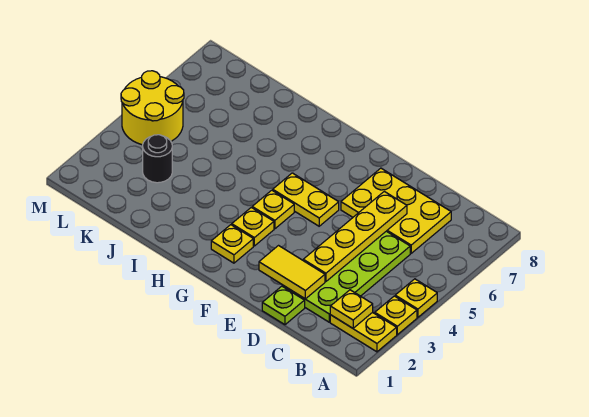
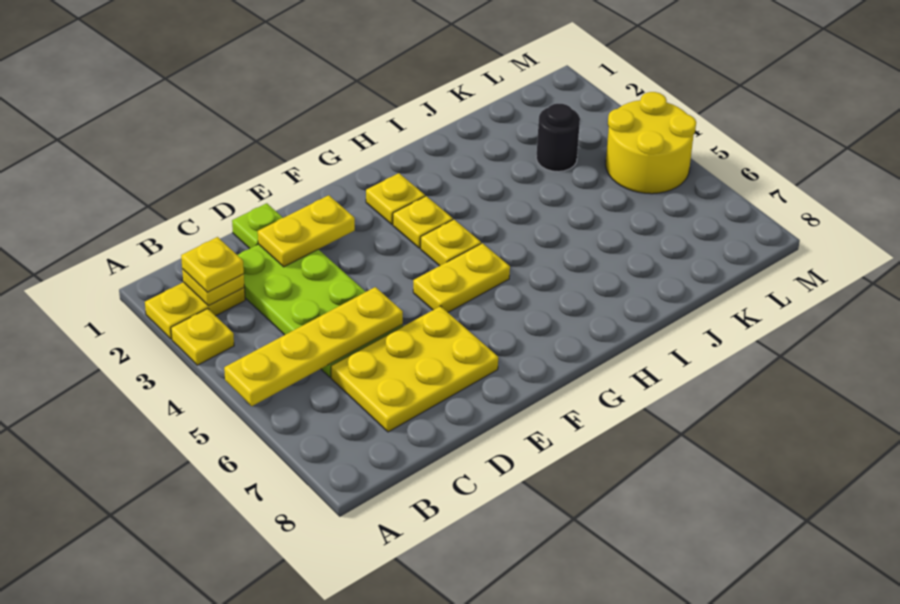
yellow 1x1 plate [395,279,437,317] -> yellow 1x1 plate moved to [181,237,244,292]
yellow 1x2 tile [259,246,325,299] -> yellow 1x2 plate [258,195,355,267]
yellow 1x4 plate [303,192,407,282] -> yellow 1x4 plate turned to [224,287,403,406]

